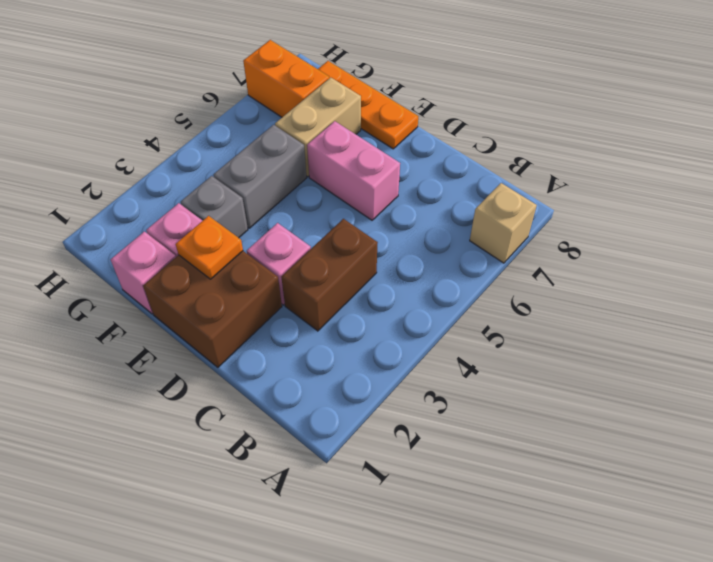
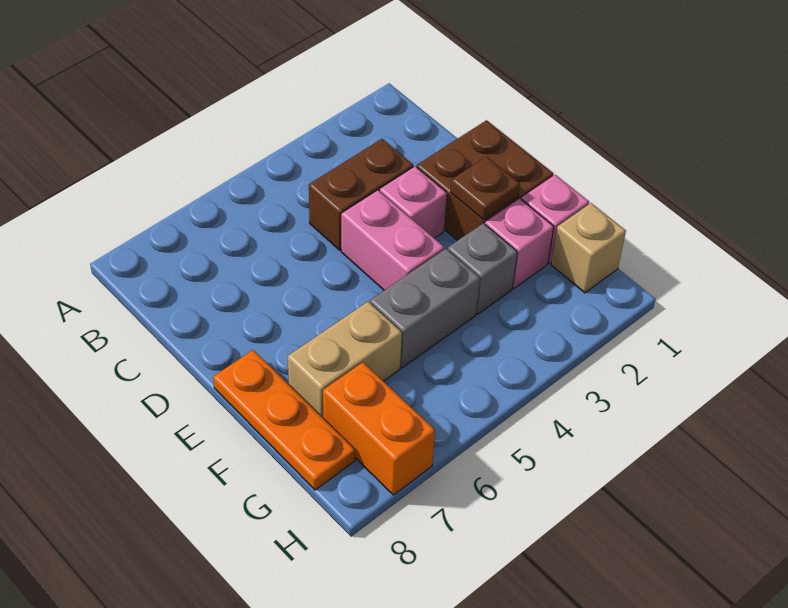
tan 1x1 brick [470,183,537,263] -> tan 1x1 brick moved to [551,203,626,293]
pink 1x2 brick [307,121,400,220] -> pink 1x2 brick moved to [341,190,444,290]
orange 1x1 plate [176,216,243,279] -> brown 1x1 plate [451,157,520,220]

